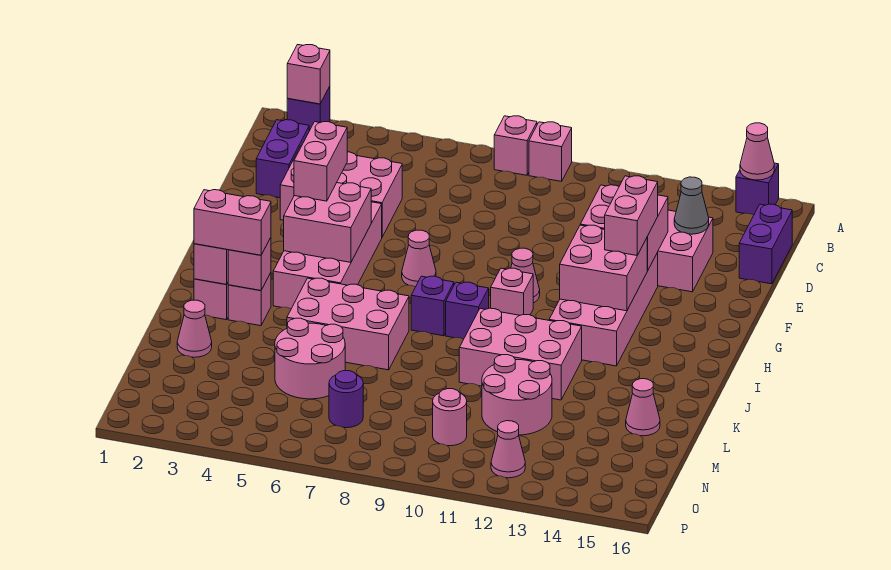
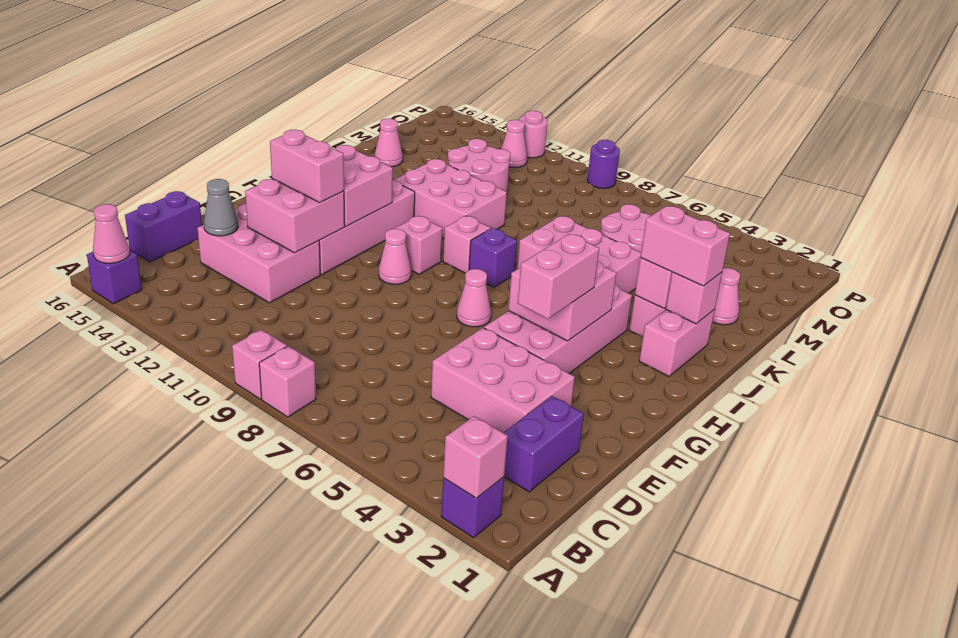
pink 1x2 brick [605,176,658,255] -> pink 1x2 brick turned to [270,130,344,203]
purple 1x1 brick [446,282,489,339] -> pink 1x1 brick [443,216,490,273]
purple 1x1 round brick [329,371,363,428] -> purple 1x1 round brick moved to [587,140,620,188]
pink 1x1 round brick [433,389,467,446] -> pink 1x1 round brick moved to [520,111,548,158]

